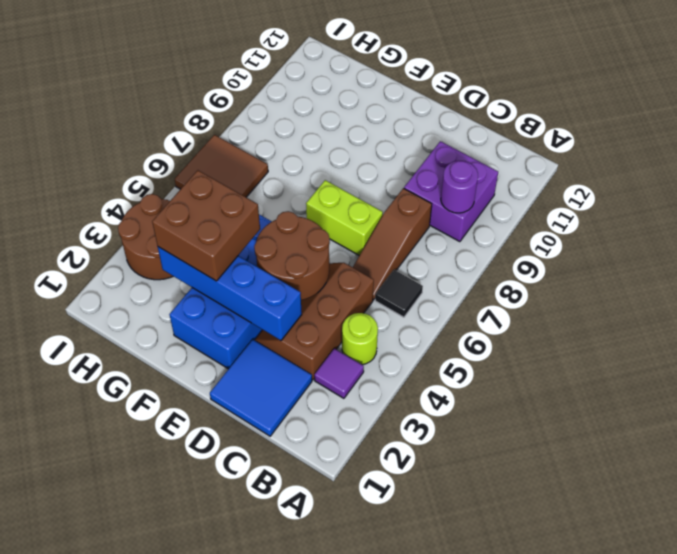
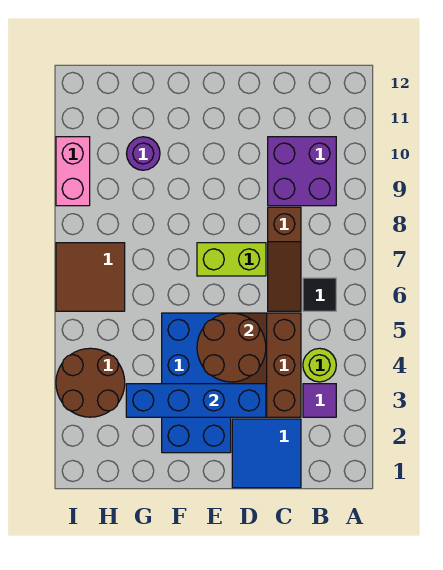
purple 1x1 round brick [441,161,478,213] -> purple 1x1 round brick moved to [127,137,160,170]
brown 2x2 brick [152,170,260,281] -> none
none -> pink 1x2 brick [56,137,90,206]

